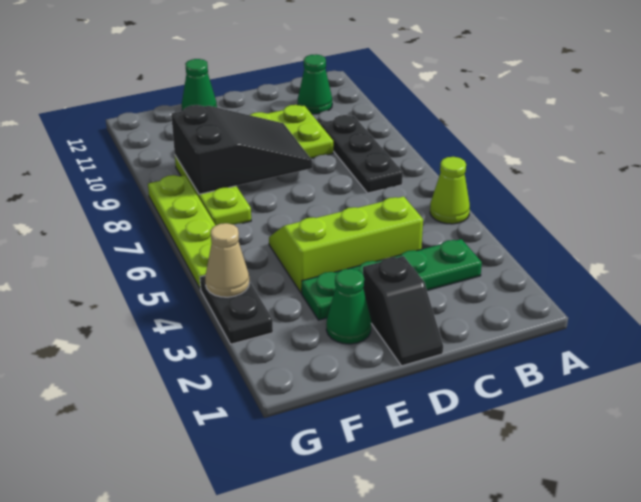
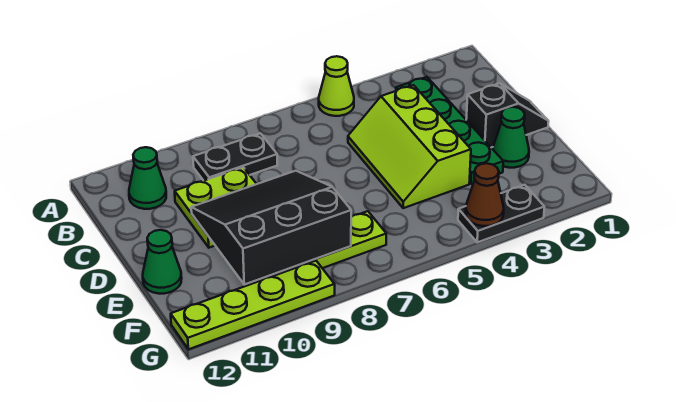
black 1x3 plate [321,115,403,193] -> black 1x2 plate [193,133,277,181]
black 2x3 slope [171,105,313,194] -> black 3x3 slope [191,171,351,285]
tan 1x1 cone [205,223,249,297] -> brown 1x1 cone [466,163,504,226]
lime 1x4 plate [148,175,216,289] -> lime 1x4 plate moved to [171,261,335,349]

